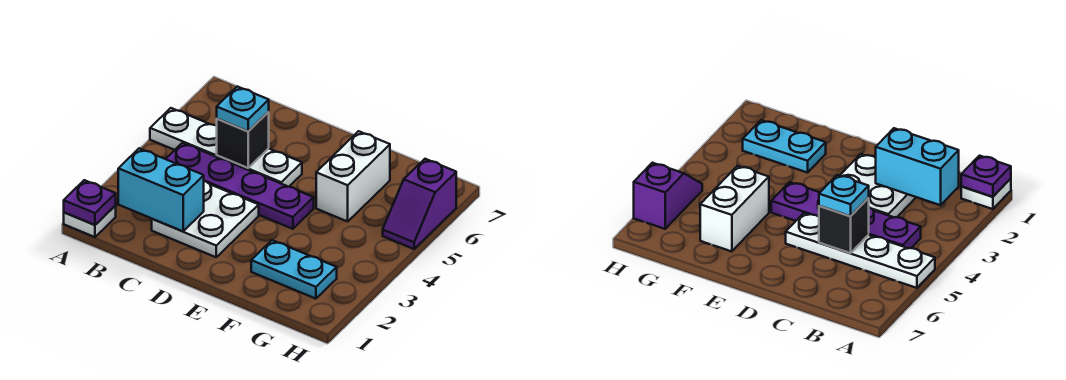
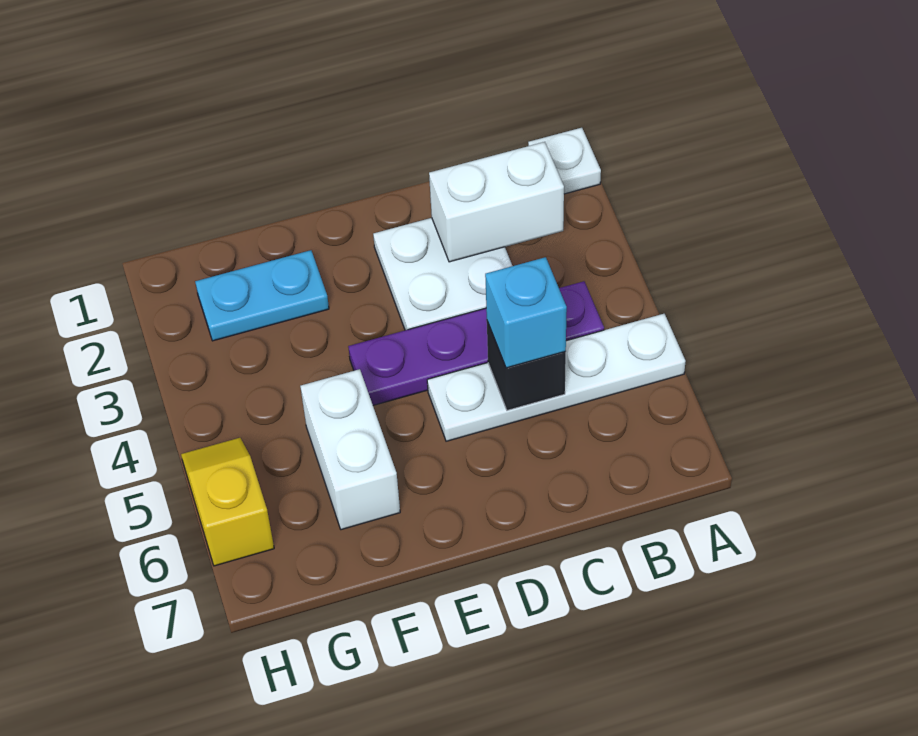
purple 1x1 plate [64,180,116,225] -> none
cyan 1x2 brick [118,148,204,231] -> white 1x2 brick [429,142,564,262]
cyan 1x1 plate [217,87,269,131] -> cyan 1x1 brick [485,257,567,368]
purple 1x2 slope [383,159,457,249] -> yellow 1x2 slope [181,438,274,566]

